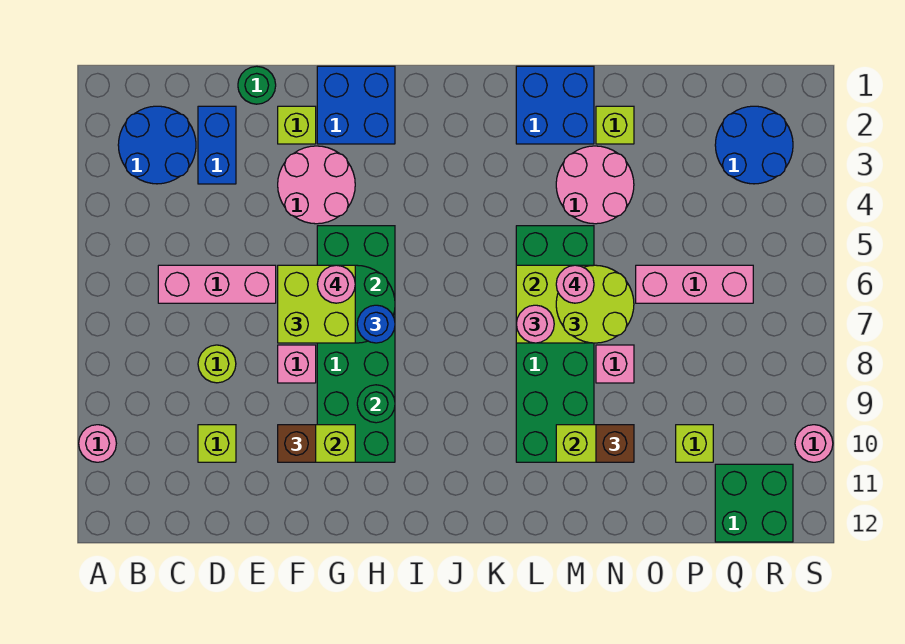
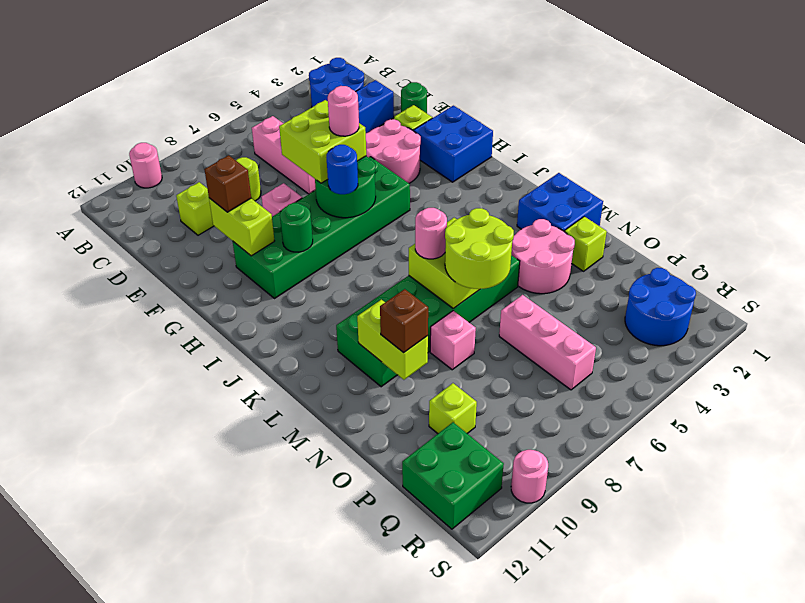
pink 1x1 round brick [556,265,594,303] -> none

